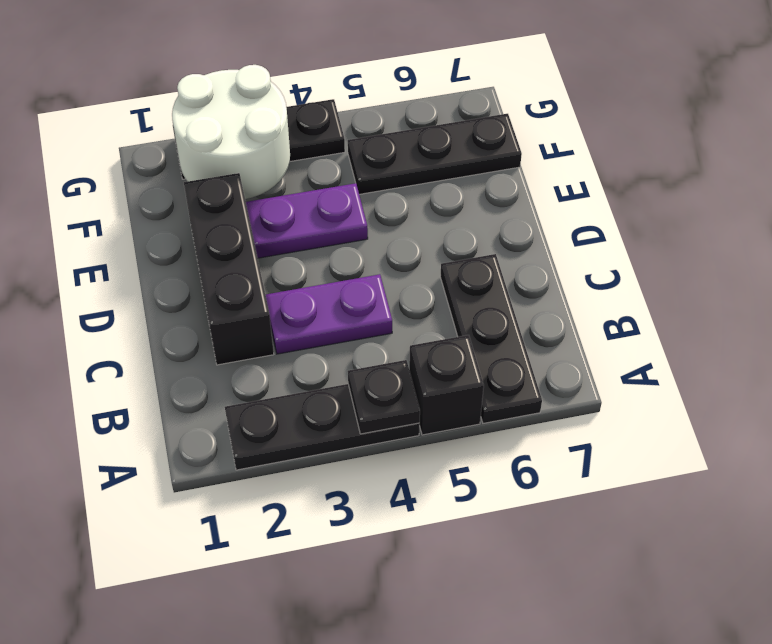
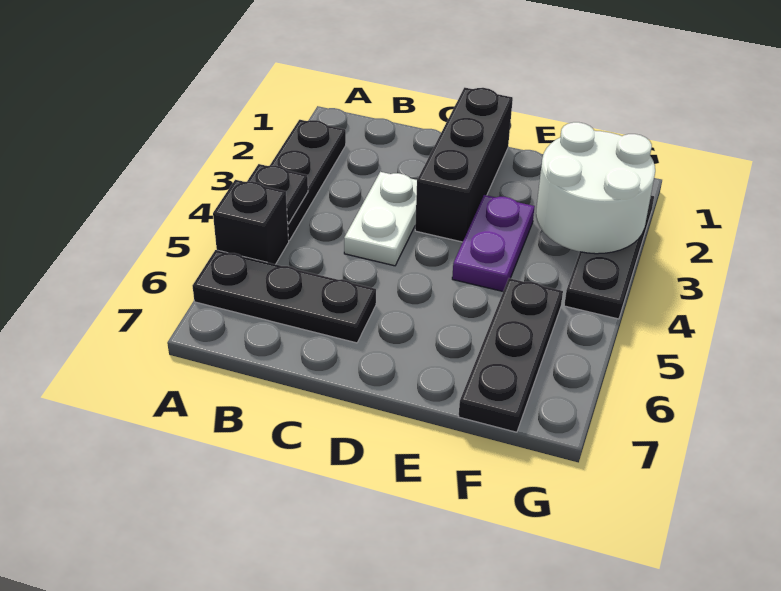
black 1x3 brick [184,173,274,365] -> black 1x3 brick turned to [415,88,513,242]
purple 1x2 plate [265,274,392,354] -> white 1x2 plate [344,172,417,266]

